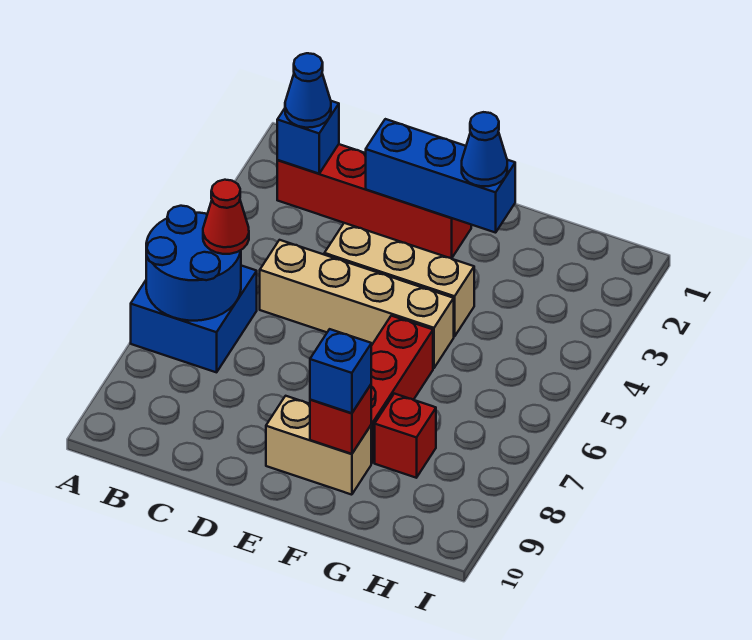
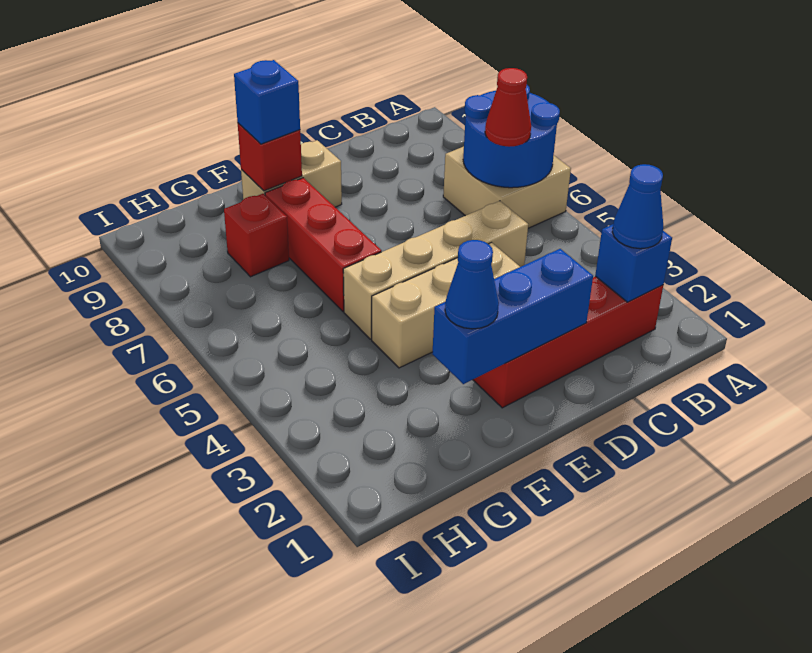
blue 2x2 brick [131,266,257,372] -> tan 2x2 brick [443,147,571,228]

